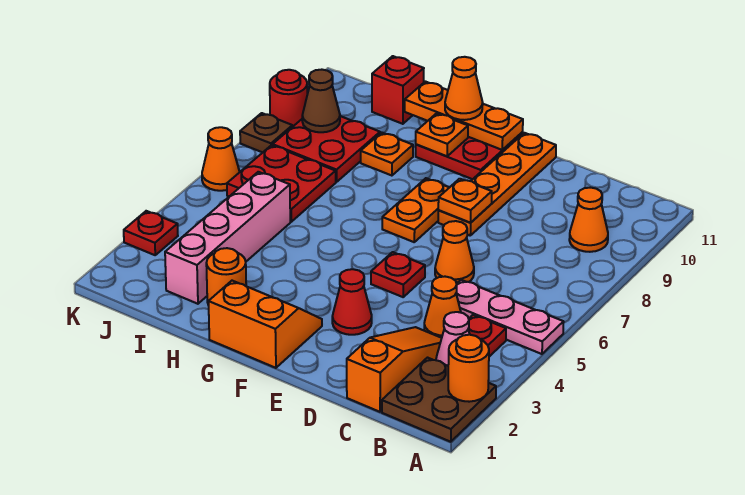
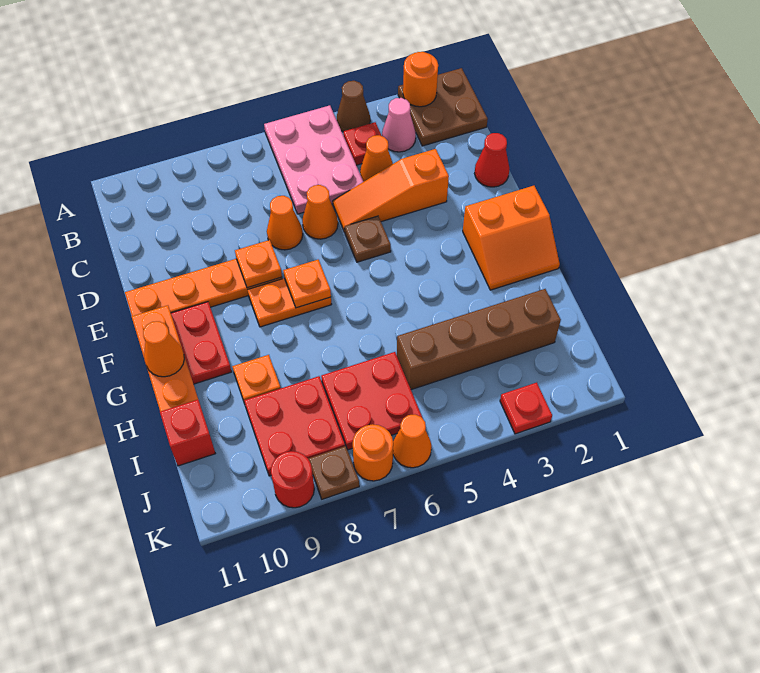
pink 1x3 plate [456,280,564,354] -> pink 2x3 plate [264,105,363,214]
orange 1x1 cone [569,188,608,252] -> orange 1x1 cone moved to [267,196,303,250]
orange 1x3 slope [347,327,442,412] -> orange 1x3 slope moved to [333,149,449,232]
red 1x1 cone [332,269,372,335] -> red 1x1 cone moved to [475,133,509,187]
red 1x1 plate [371,252,425,297] -> brown 1x1 plate [345,216,391,262]
orange 2x2 slope [209,281,322,368] -> orange 2x2 slope turned to [463,186,560,290]
orange 1x1 plate [416,113,468,156] -> orange 1x1 plate moved to [283,260,331,308]
orange 1x1 round brick [206,248,246,305] -> orange 1x1 round brick moved to [353,424,393,481]
pink 1x4 brick [165,172,290,304] -> brown 1x4 brick [397,289,561,390]
brown 1x1 cone [302,70,340,132] -> brown 1x1 cone moved to [337,81,370,132]

